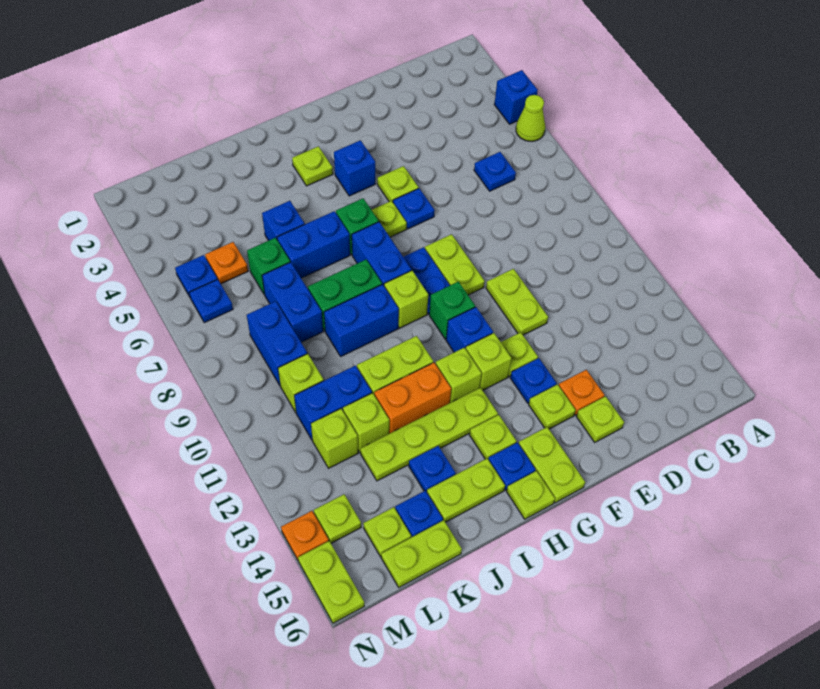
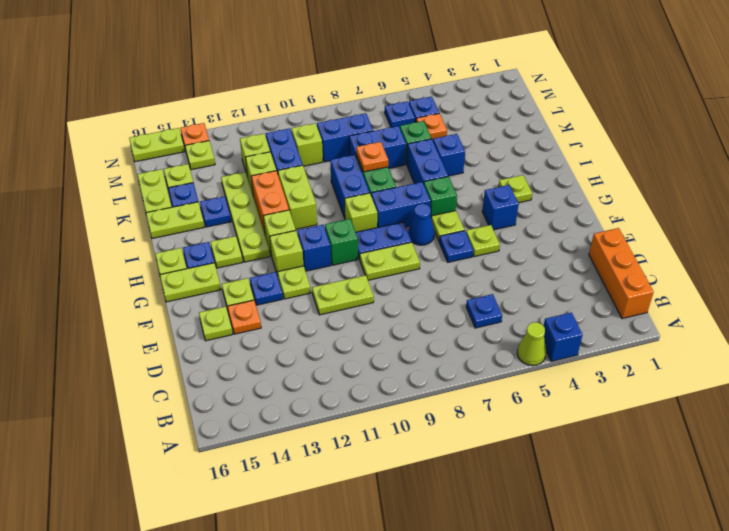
none -> orange 1x3 brick [589,228,654,319]
none -> blue 1x1 cone [408,204,434,245]
lime 1x2 plate [427,458,505,522] -> lime 1x2 plate turned to [146,202,204,238]
none -> orange 1x1 plate [356,142,388,172]

